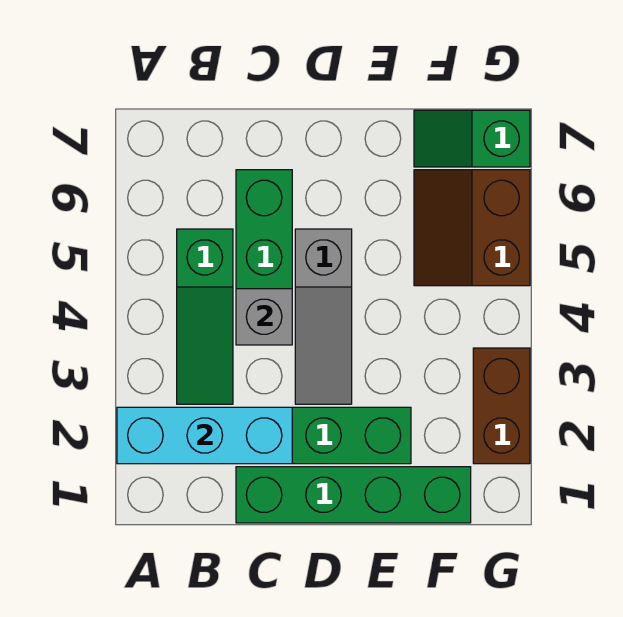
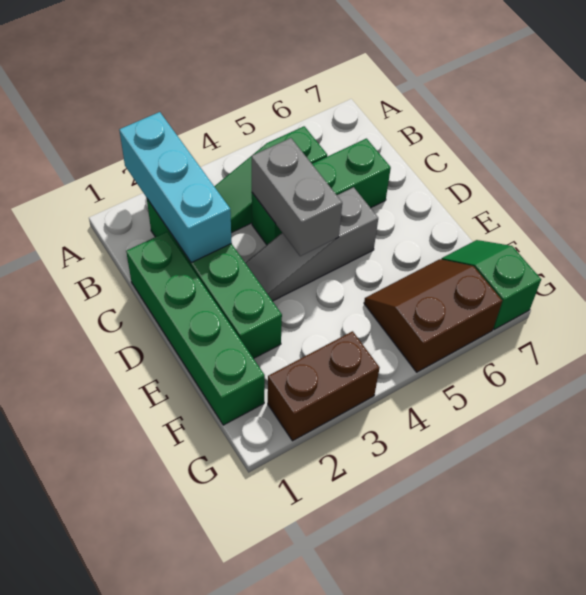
grey 1x1 brick [236,289,292,345] -> grey 1x2 brick [252,138,342,256]

